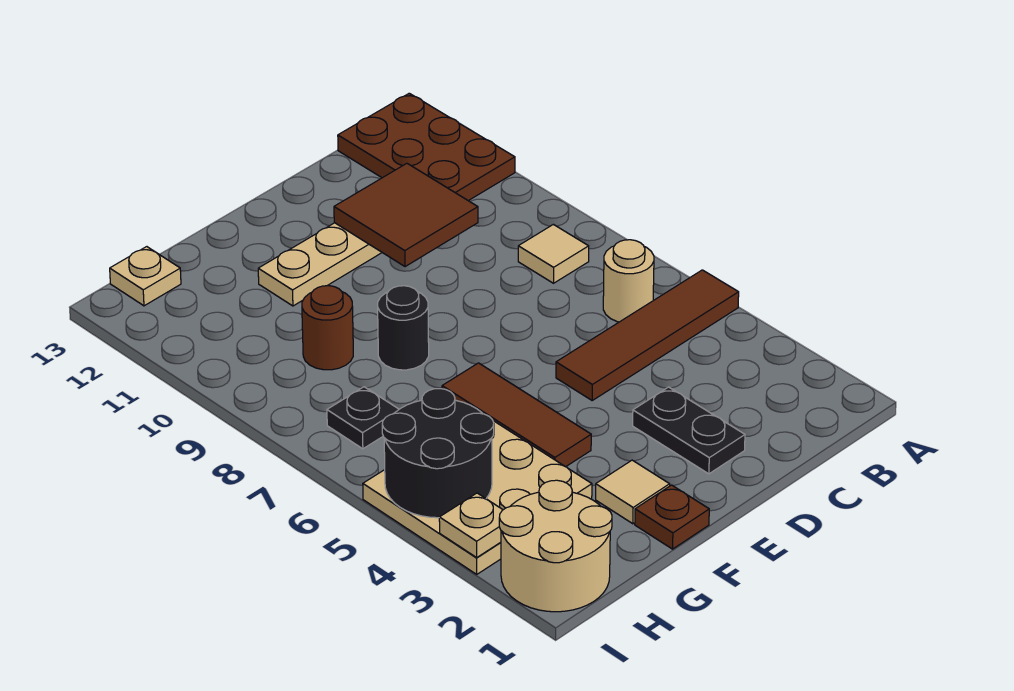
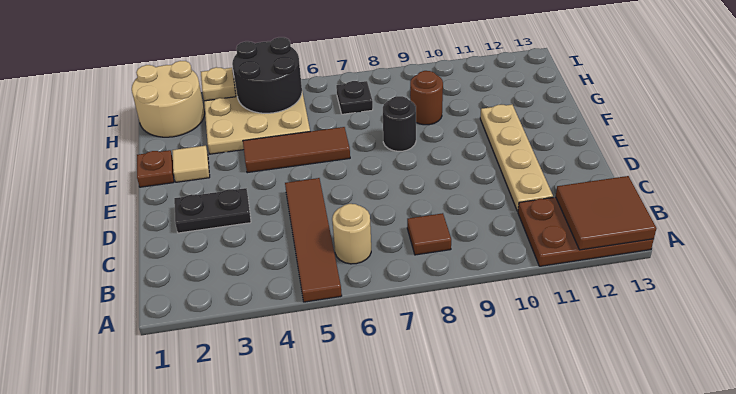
tan 1x1 tile [518,224,589,283] -> brown 1x1 tile [407,213,451,255]
brown 2x2 tile [334,164,478,267] -> brown 2x2 tile moved to [556,176,657,250]
tan 1x1 plate [110,247,181,306] -> none

